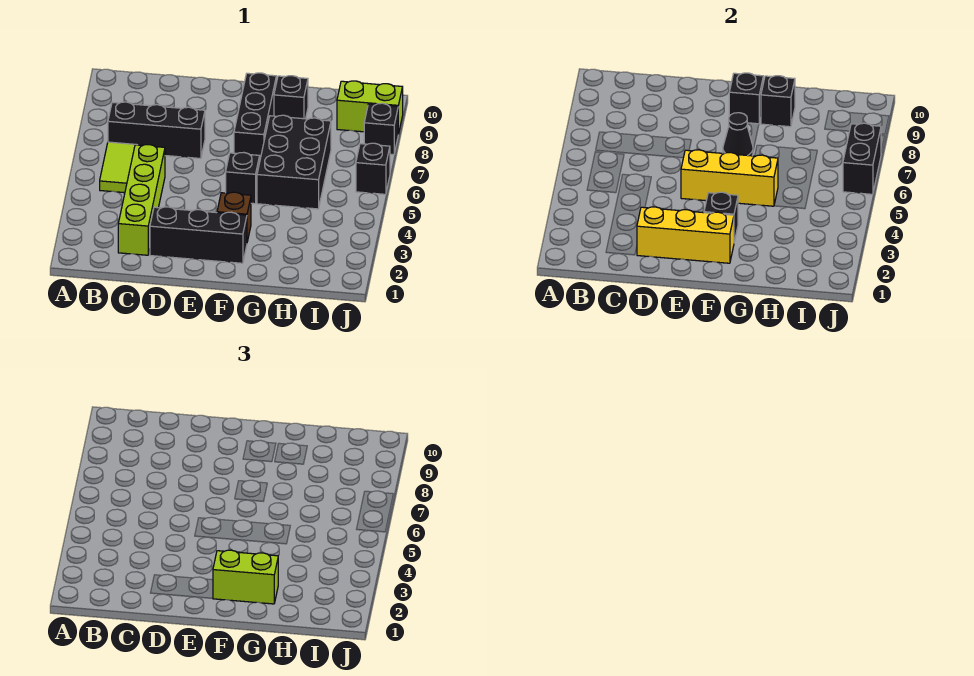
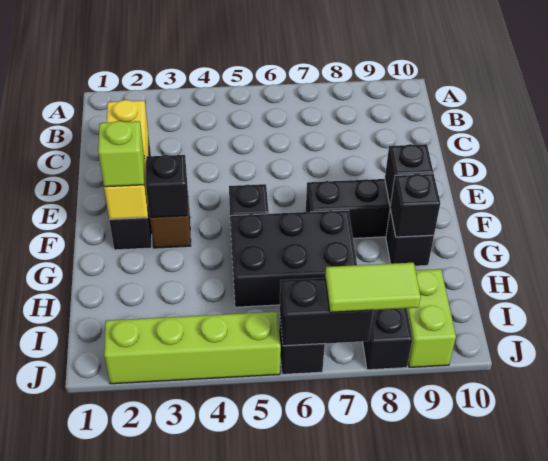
lime 1x2 tile [100,142,136,193] -> lime 1x2 tile moved to [325,263,421,312]
black 1x3 brick [108,102,205,159] -> none
lime 1x4 brick [118,145,165,255] -> lime 1x4 brick moved to [104,312,281,384]
yellow 1x3 brick [681,150,778,206] -> none
lime 1x2 brick [213,550,278,604] -> lime 1x1 brick [98,121,144,187]
black 1x1 cone [723,113,753,156] -> none

